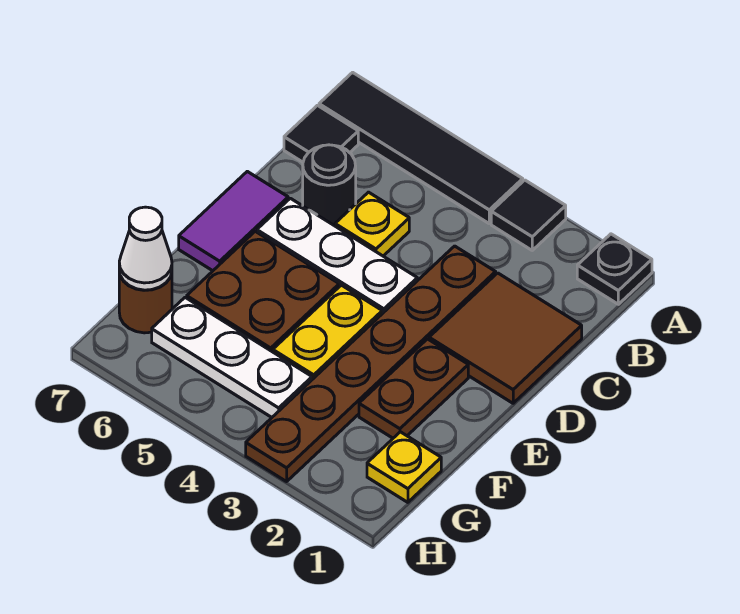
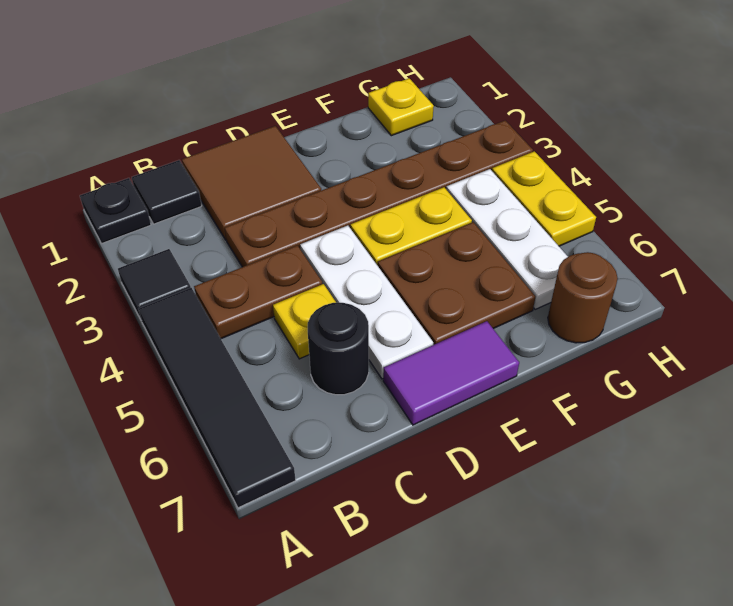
black 1x1 tile [284,105,358,162] -> black 1x1 tile moved to [132,160,202,224]
brown 1x2 plate [359,339,468,438] -> brown 1x2 plate moved to [194,245,322,339]
white 1x1 cone [119,207,172,290] -> none
none -> yellow 1x2 plate [492,151,596,246]

